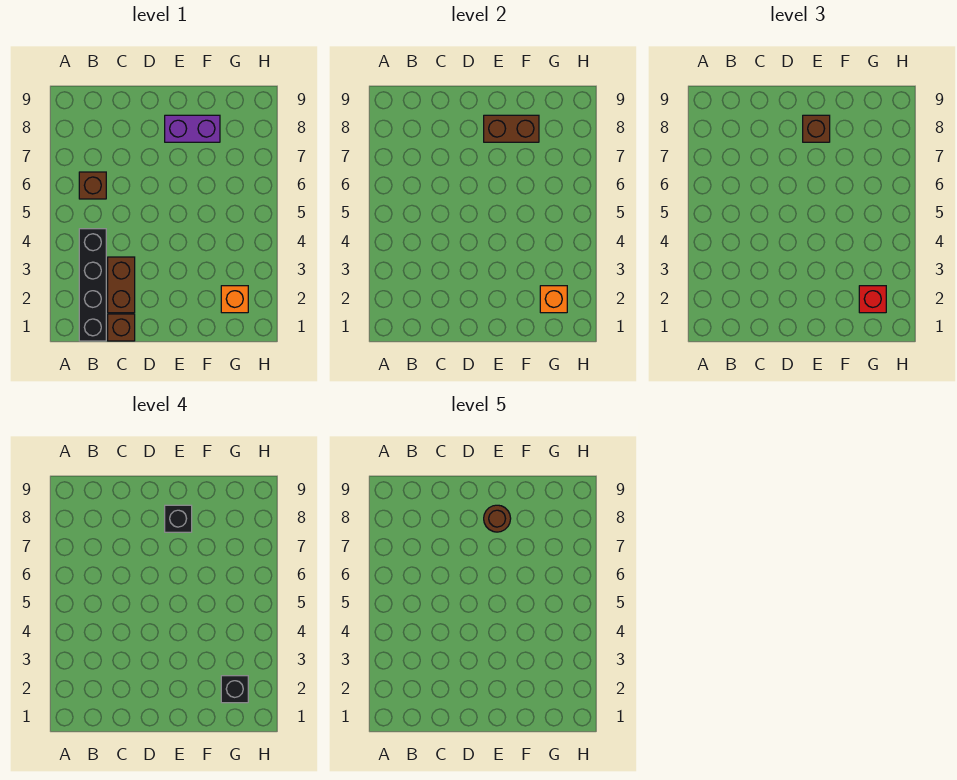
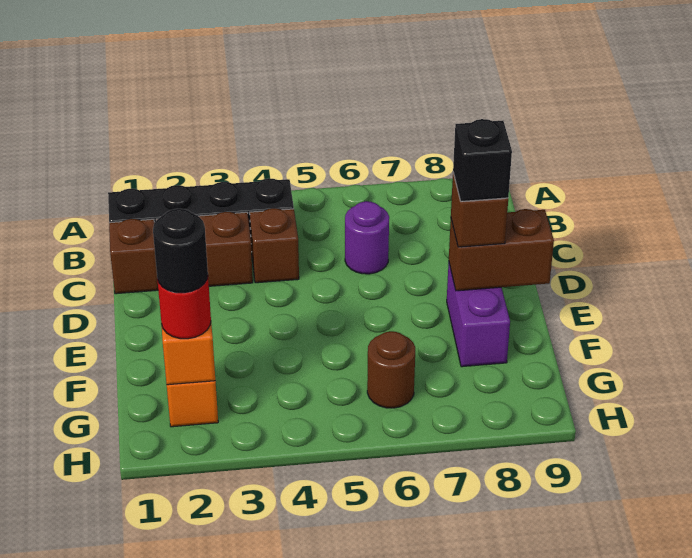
brown 1x1 brick [79,172,106,199] -> brown 1x1 brick moved to [250,208,299,283]
none -> purple 1x1 round brick [345,201,389,274]
brown 1x2 brick [484,115,539,142] -> brown 1x2 brick turned to [449,209,554,291]
brown 1x1 round brick [484,505,511,532] -> brown 1x1 round brick moved to [367,331,415,408]
red 1x1 brick [859,286,886,313] -> red 1x1 round brick [157,277,211,339]
black 1x1 brick [221,676,248,703] -> black 1x1 round brick [153,209,208,293]

